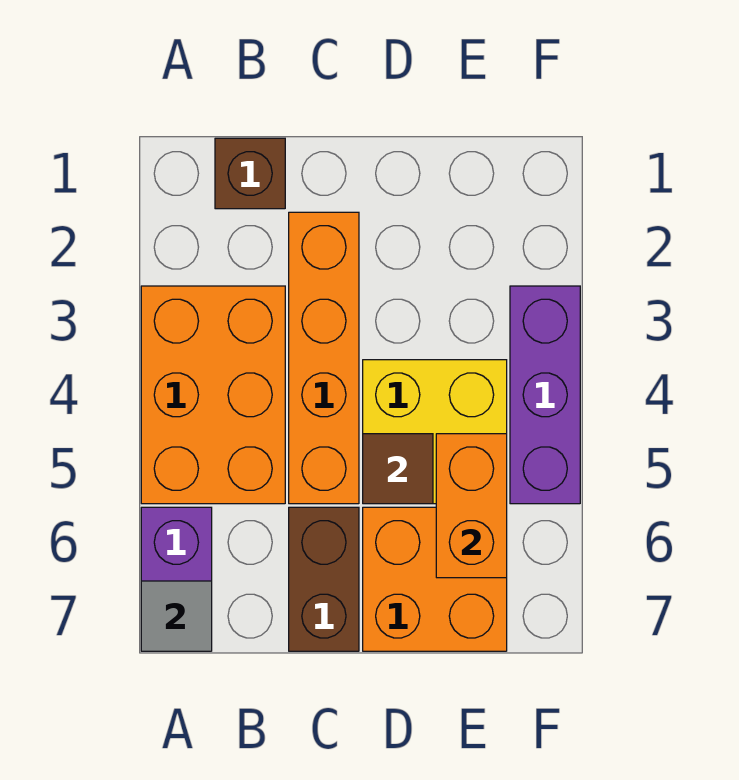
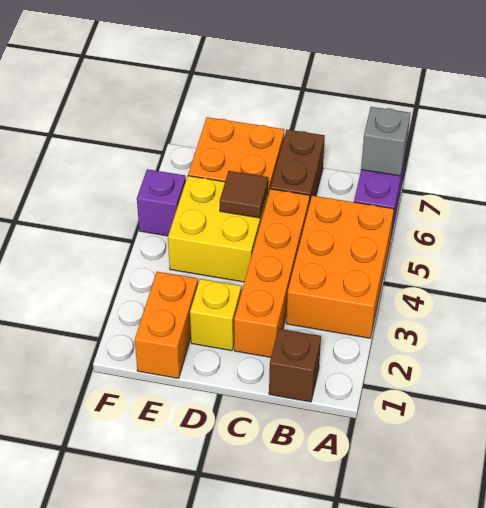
grey 1x1 tile [141,581,212,651] -> grey 1x1 brick [361,107,410,176]
none -> yellow 1x1 brick [190,279,241,351]
orange 1x2 brick [436,434,507,578] -> orange 1x2 brick moved to [135,272,198,378]
purple 1x3 brick [510,286,580,504] -> purple 1x1 brick [137,169,186,236]

